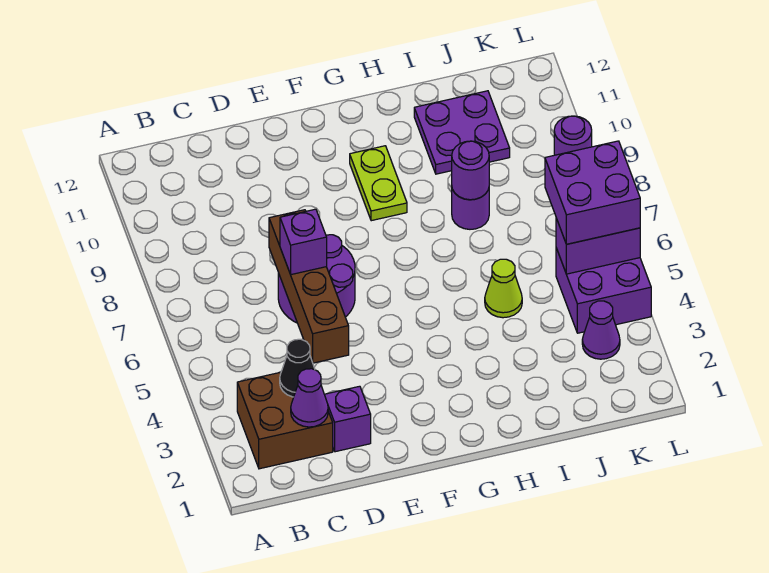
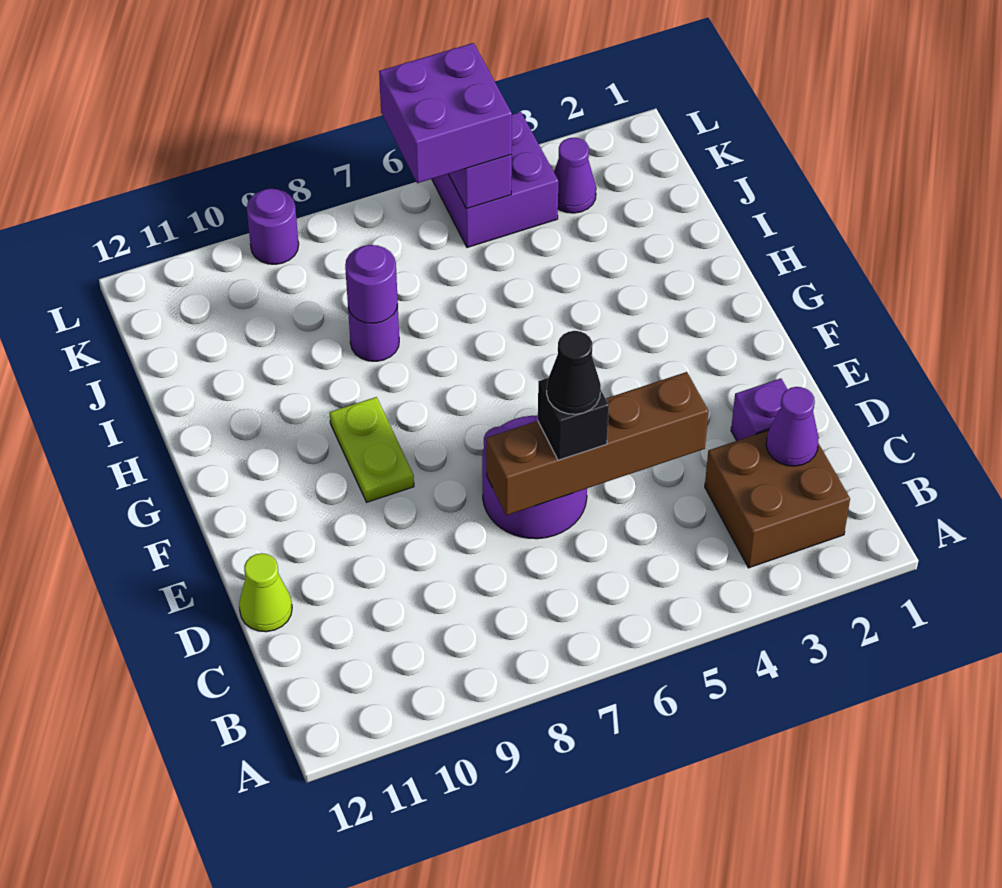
black 1x1 cone [280,339,315,397] -> black 1x1 cone moved to [547,331,601,414]
purple 1x1 brick [280,209,327,275] -> black 1x1 brick [538,378,609,460]
lime 1x2 plate [350,146,407,221] -> lime 1x2 plate turned to [330,397,414,502]
lime 1x1 cone [485,259,522,318] -> lime 1x1 cone moved to [239,553,292,632]
purple 2x2 plate [414,91,510,174] -> none

